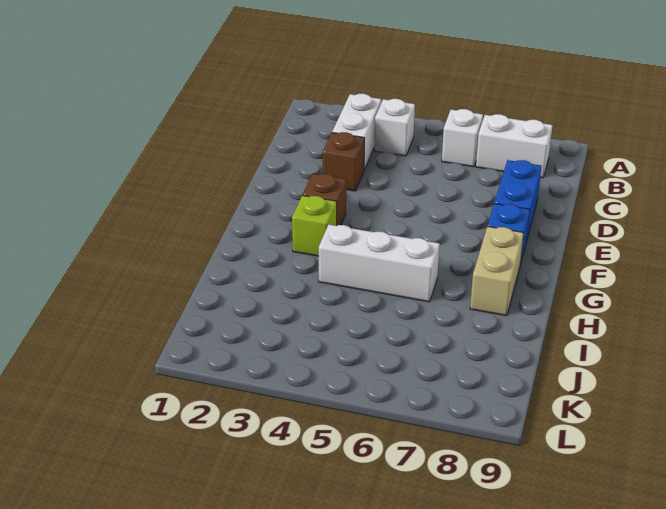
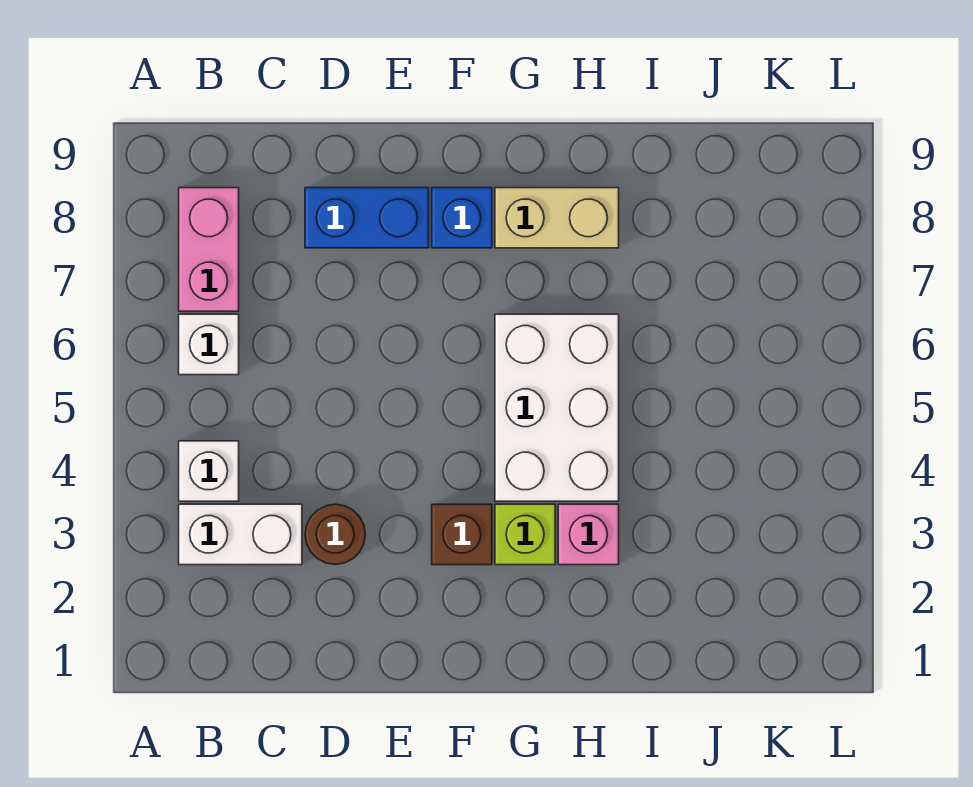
white 1x2 brick [476,114,552,178] -> pink 1x2 brick [179,188,239,311]
brown 1x1 brick [323,132,364,191] -> brown 1x1 round brick [305,504,365,565]
none -> pink 1x1 brick [558,504,619,565]
white 1x3 brick [319,224,440,302] -> white 2x3 brick [495,314,619,501]

